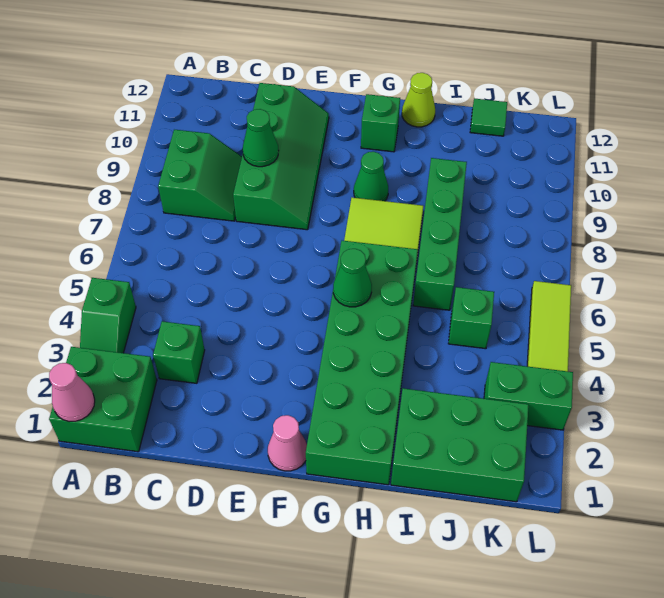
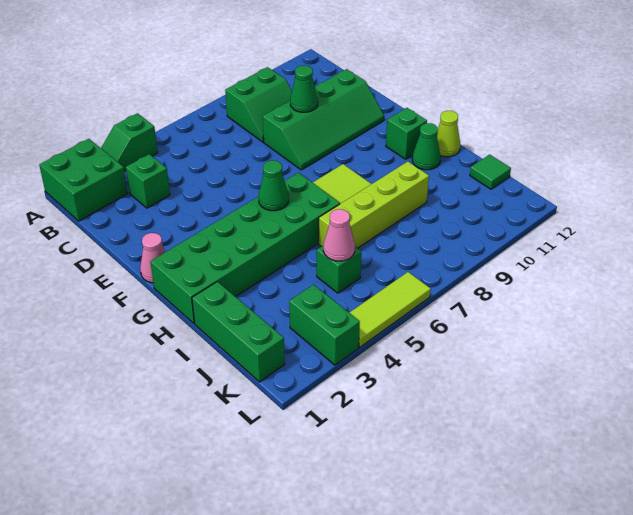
pink 1x1 cone [49,363,95,422] -> pink 1x1 cone moved to [323,209,355,261]
green 1x1 cone [354,152,388,201] -> green 1x1 cone moved to [412,123,440,170]
green 2x3 brick [391,388,529,502] -> green 1x3 brick [192,282,285,382]
green 1x4 brick [413,158,467,310] -> lime 1x4 brick [319,162,429,248]

